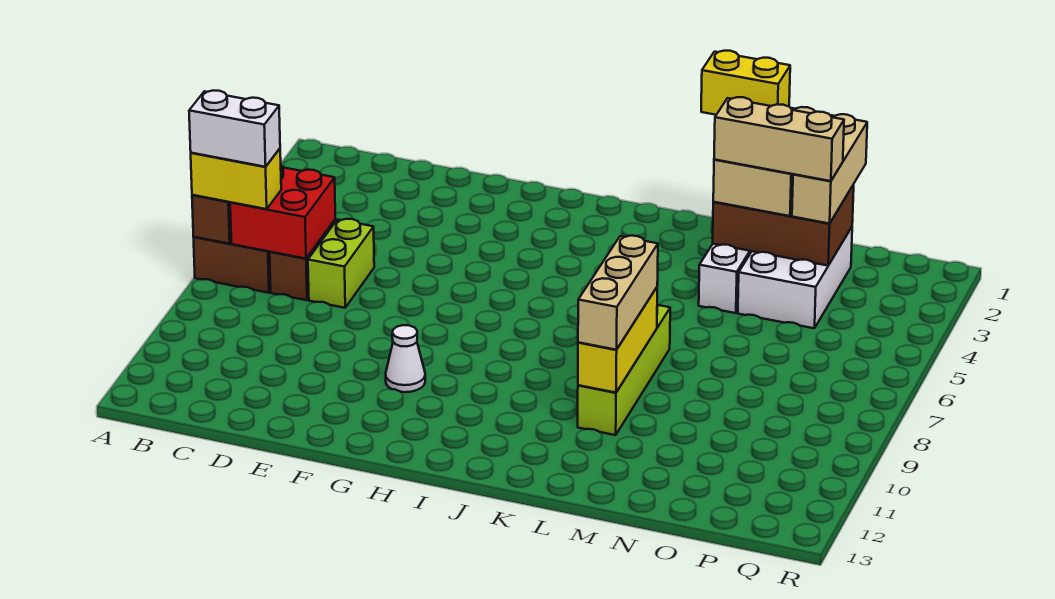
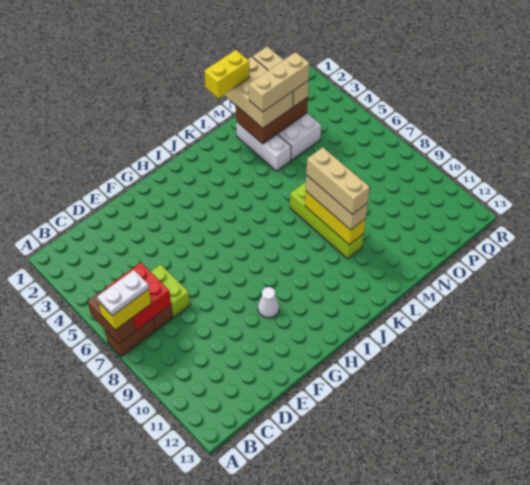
white 1x2 brick [189,90,280,167] -> white 1x2 plate [97,270,149,316]
none -> tan 1x3 brick [306,147,370,214]

